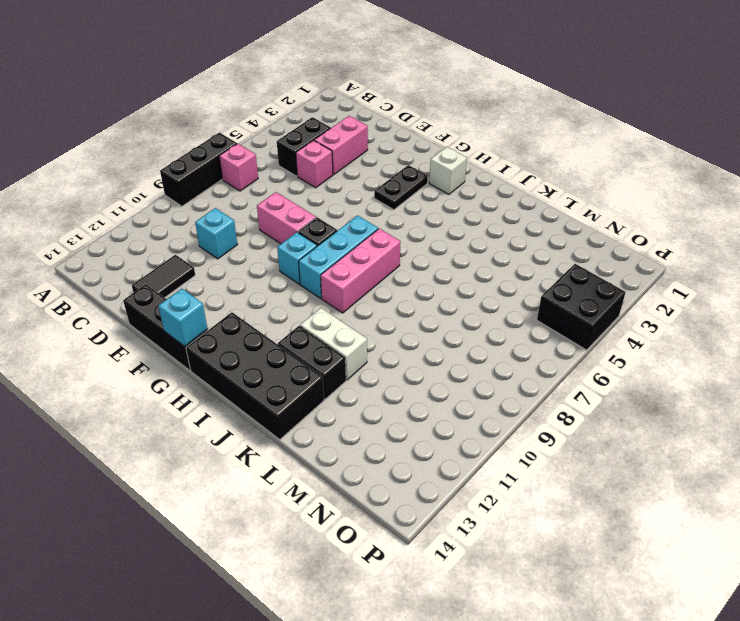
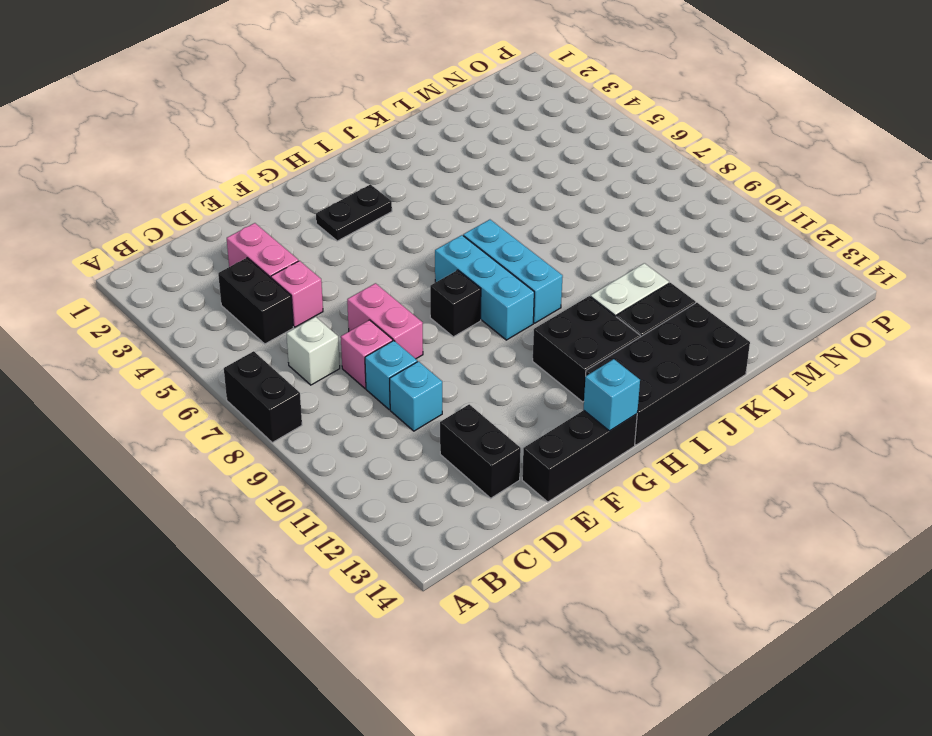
black 1x3 brick [160,133,237,206] -> black 1x2 brick [224,351,302,442]
pink 1x1 brick [219,144,258,191] -> pink 1x1 brick moved to [341,320,393,388]
black 1x2 tile [132,255,195,298] -> black 1x2 brick [440,404,521,498]
pink 1x2 brick [257,192,316,244] -> pink 1x2 brick turned to [347,283,423,359]
black 1x2 plate [374,165,428,210] -> black 1x2 plate turned to [316,184,392,241]
cyan 1x1 brick [277,232,317,284] -> cyan 1x1 brick moved to [365,341,417,410]
white 1x1 brick [429,147,467,194] -> white 1x1 brick moved to [286,317,340,385]
pink 1x3 brick [321,228,400,313] -> cyan 1x3 brick [463,220,563,323]
black 2x2 brick [537,264,626,350] -> black 2x2 brick moved to [533,296,640,402]

